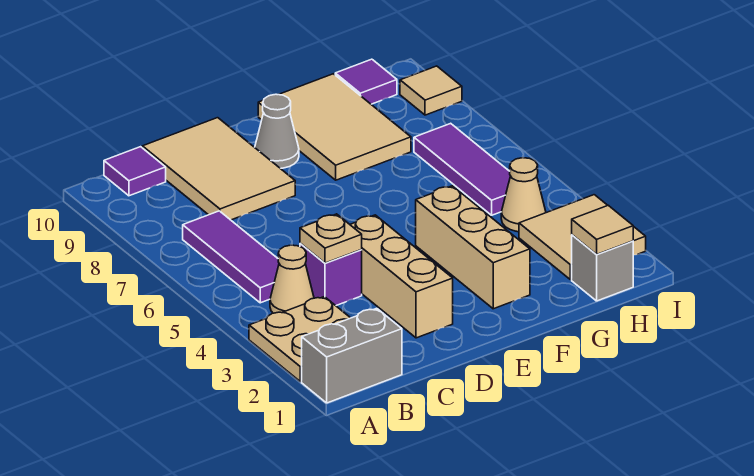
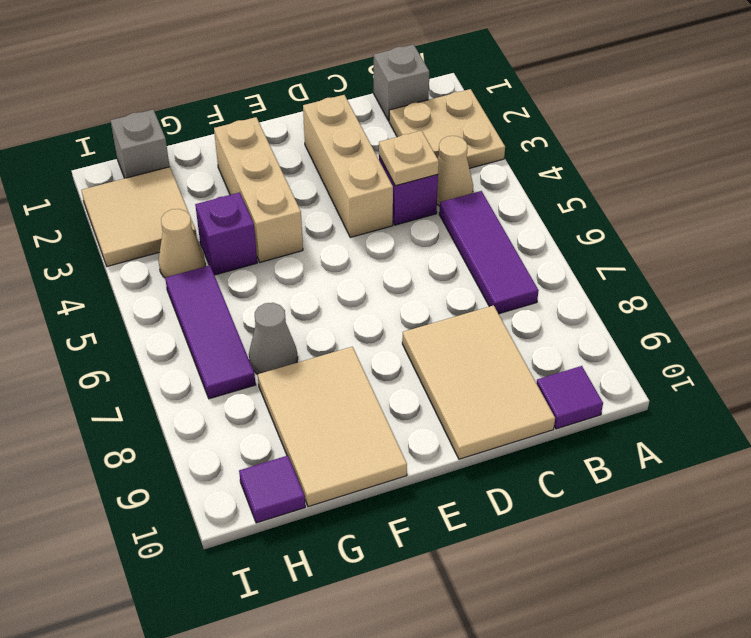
grey 1x2 brick [302,308,402,403] -> grey 1x1 brick [374,44,429,121]
grey 1x1 cone [255,94,299,168] -> grey 1x1 cone moved to [249,303,298,374]
none -> purple 1x1 brick [195,192,257,275]
tan 1x1 tile [572,205,633,255] -> none
tan 1x1 tile [400,66,462,115] -> none

